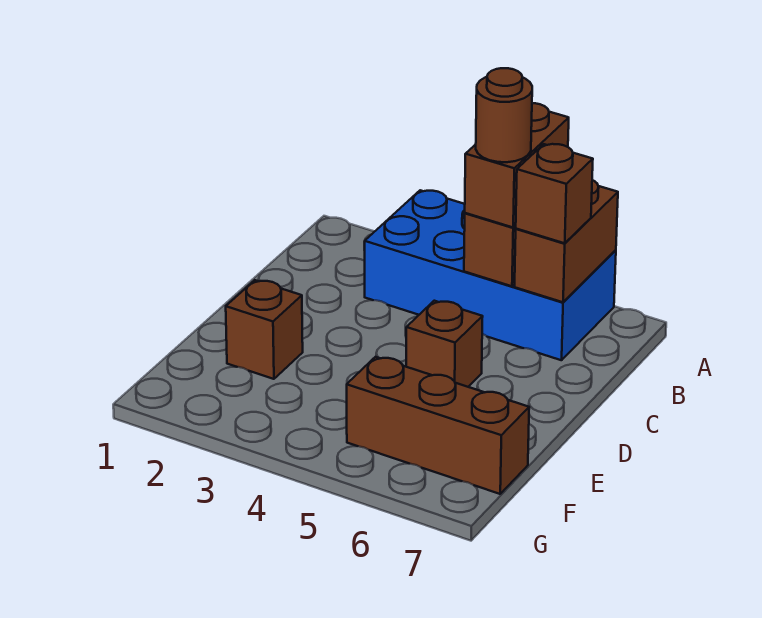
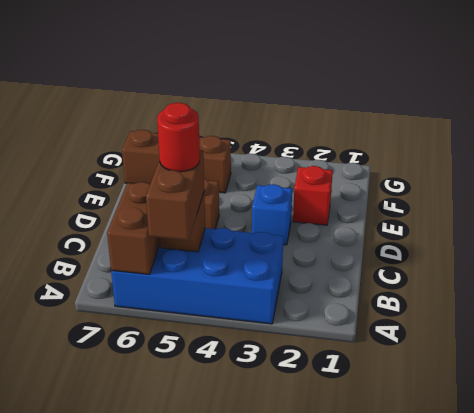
brown 1x1 round brick [476,68,532,162] -> red 1x1 round brick [157,103,200,172]
brown 1x1 brick [516,144,593,243] -> none
none -> blue 1x1 brick [252,184,292,245]
brown 1x1 brick [226,280,303,379] -> red 1x1 brick [293,166,333,225]

